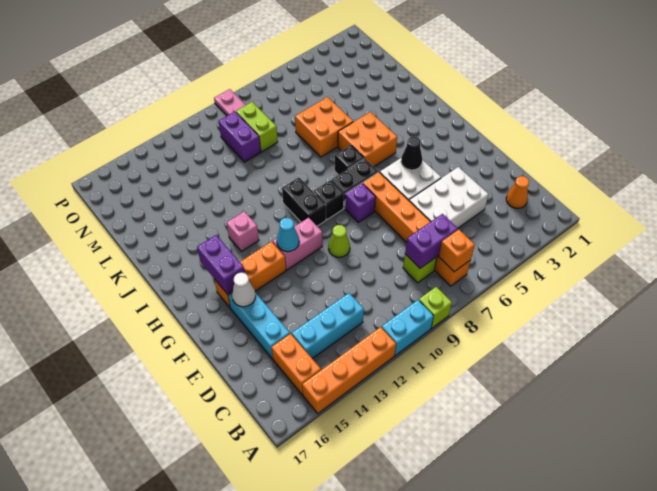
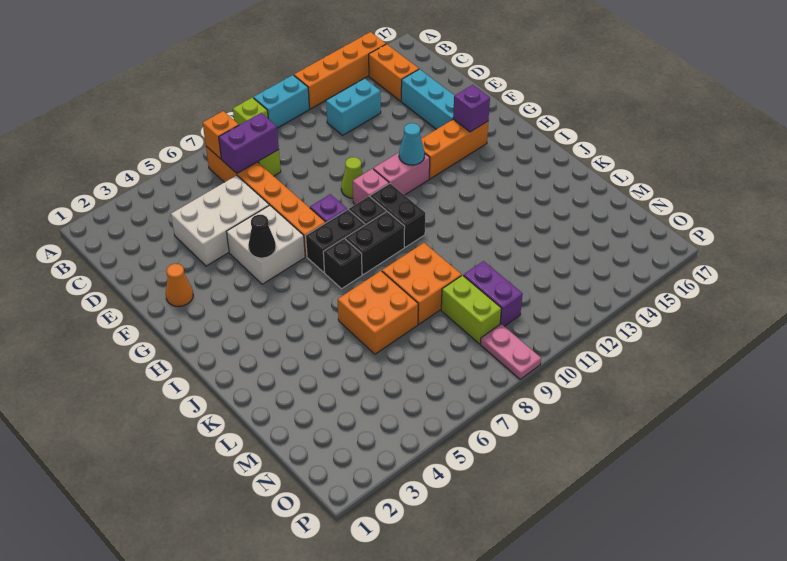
orange 1x1 cone [506,176,529,208] -> orange 1x1 cone moved to [166,264,193,307]
cyan 1x3 brick [292,293,364,359] -> cyan 1x2 brick [326,78,381,135]
white 1x1 cone [232,273,256,307] -> none
purple 1x2 brick [197,235,245,294] -> purple 1x1 brick [453,85,490,132]
orange 2x2 brick [338,112,397,167] -> orange 2x2 brick moved to [382,243,462,324]
none -> black 1x2 brick [345,212,405,275]
pink 1x1 brick [227,211,259,252] -> pink 1x1 brick moved to [353,169,389,205]

